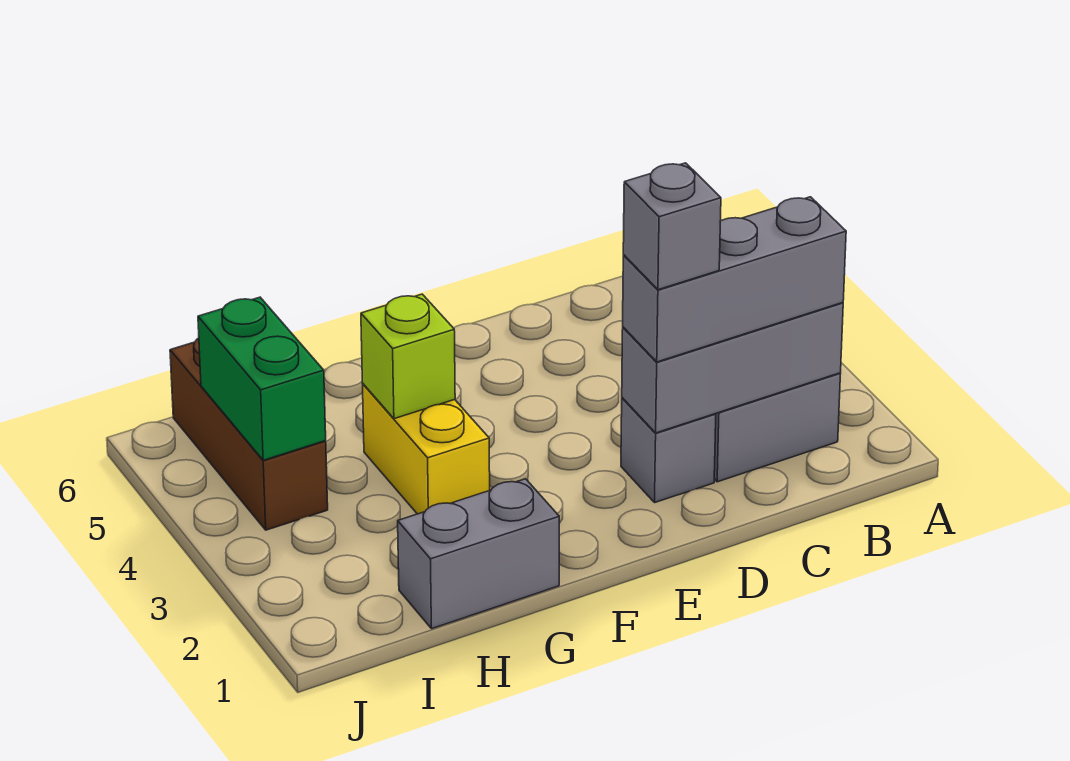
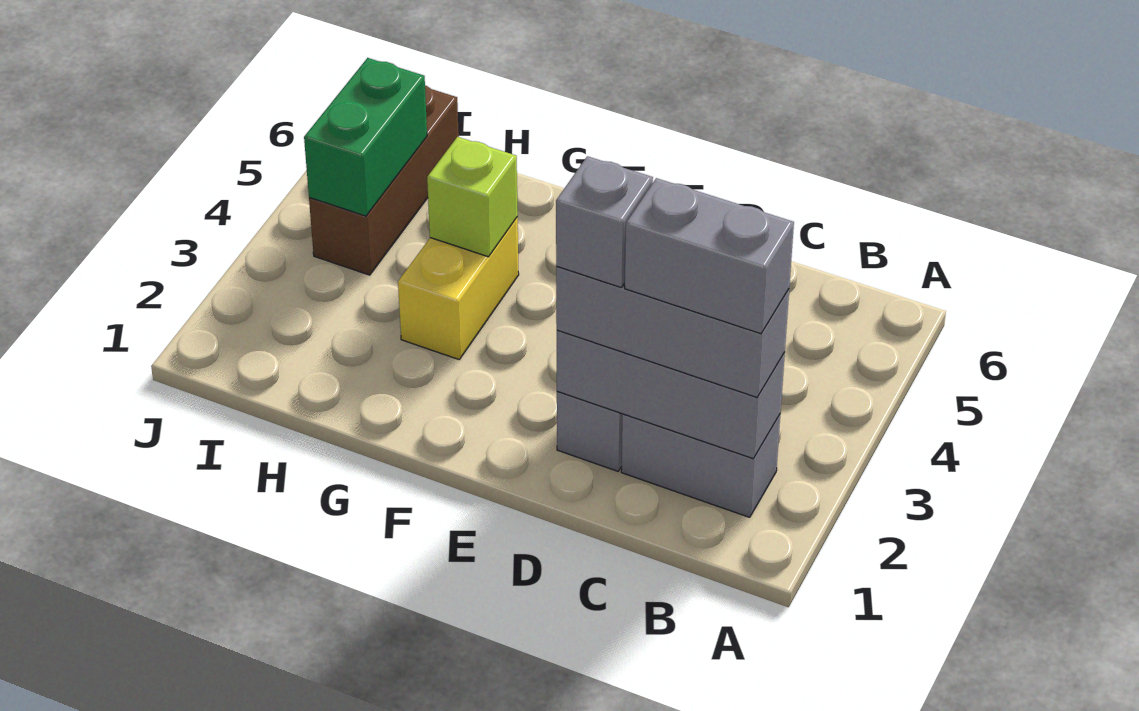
grey 1x2 brick [398,479,559,629] -> grey 1x2 brick moved to [625,178,794,334]

